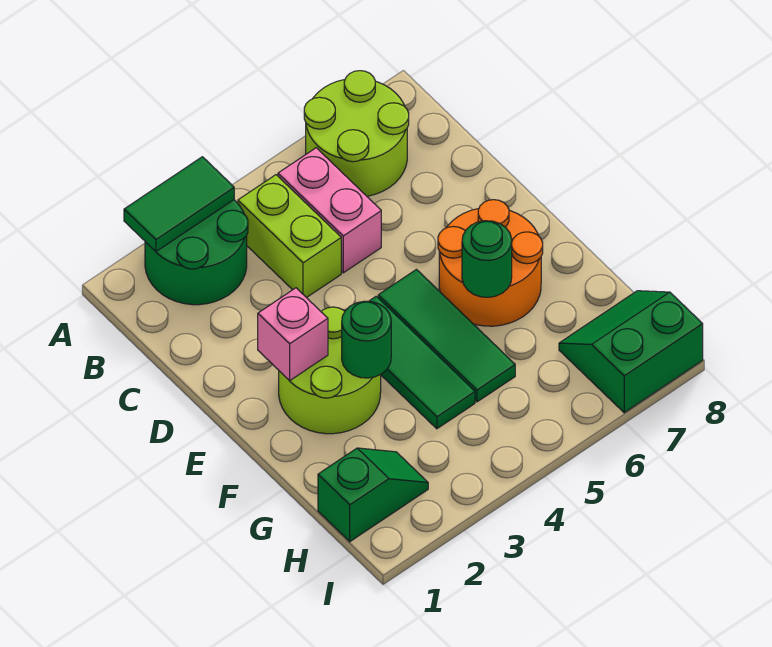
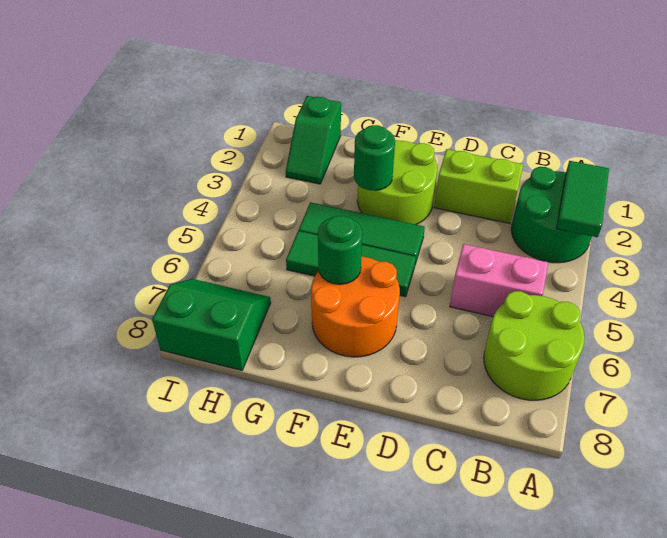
lime 1x2 brick [238,175,341,298] -> lime 1x2 brick moved to [434,149,523,223]
pink 1x1 brick [258,288,328,381] -> none
green 2x2 slope [559,291,703,413] -> green 2x2 slope turned to [152,279,271,370]

